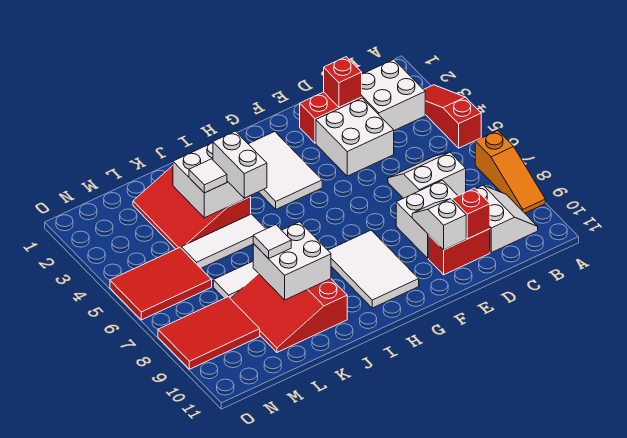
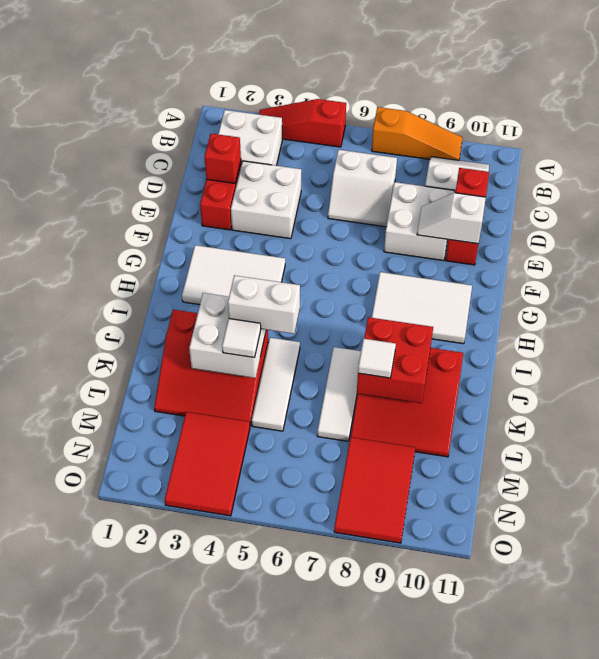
white 2x2 slope [388,152,466,198] -> white 2x2 slope turned to [328,150,397,227]
white 2x2 brick [253,222,331,300] -> red 2x2 brick [357,317,433,403]
red 2x3 tile [110,248,212,320] -> red 2x3 tile moved to [165,412,250,516]

